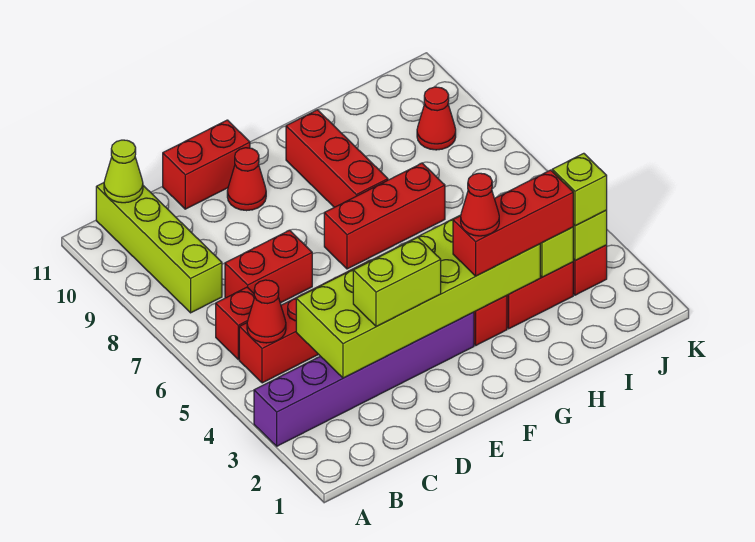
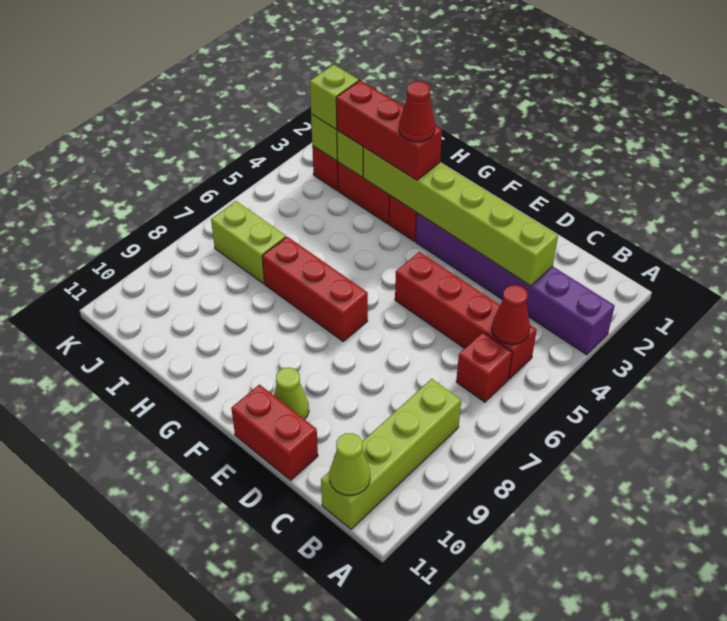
lime 2x6 brick [296,215,540,378] -> lime 1x6 brick [363,147,558,286]
red 1x2 brick [225,230,312,303] -> none
lime 1x2 brick [353,237,441,327] -> lime 1x2 brick moved to [211,201,286,284]
red 1x1 cone [227,148,266,211] -> lime 1x1 cone [274,368,309,419]
red 1x3 brick [286,110,388,207] -> none
red 1x1 cone [417,87,456,150] -> none

